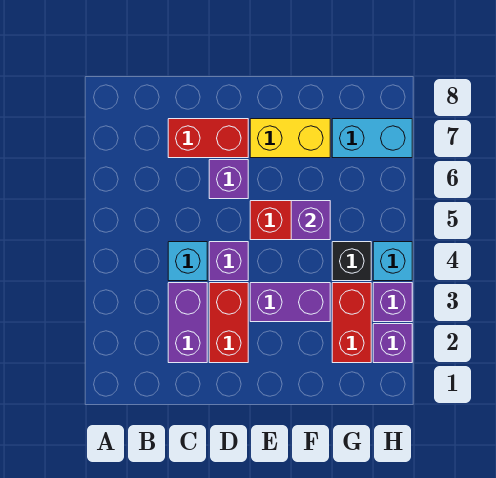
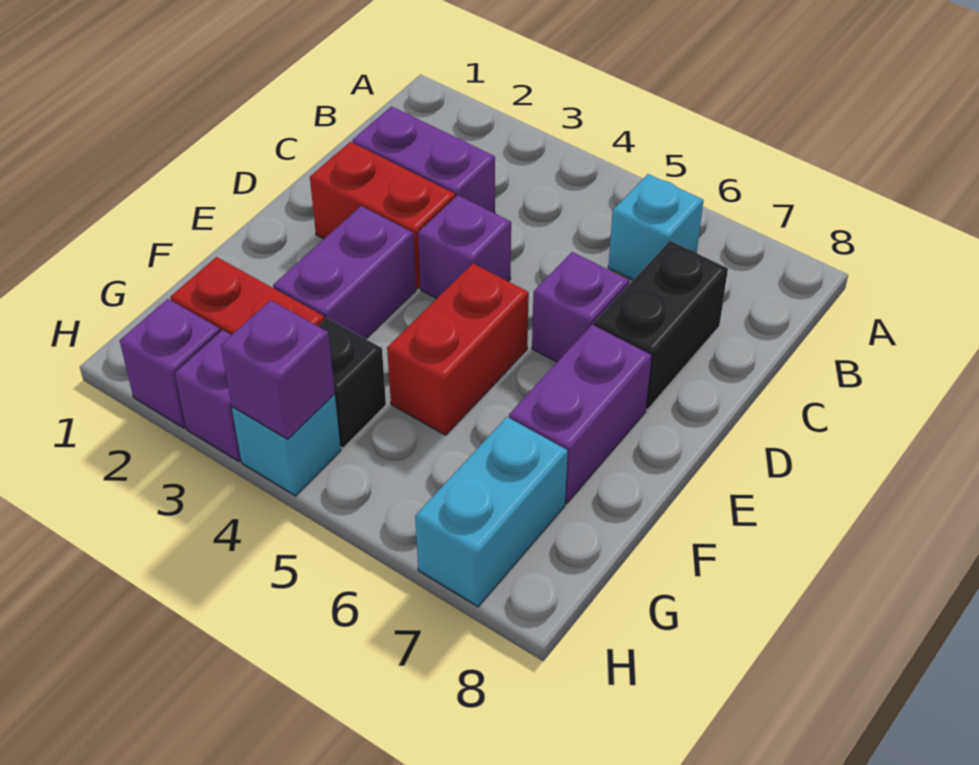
cyan 1x1 brick [168,242,207,281] -> cyan 1x1 brick moved to [608,174,704,280]
red 1x2 brick [168,119,248,158] -> black 1x2 brick [594,241,728,410]
yellow 1x2 brick [250,119,330,158] -> purple 1x2 brick [509,325,652,504]
purple 1x1 brick [291,201,330,240] -> purple 1x1 brick moved to [221,300,335,439]

